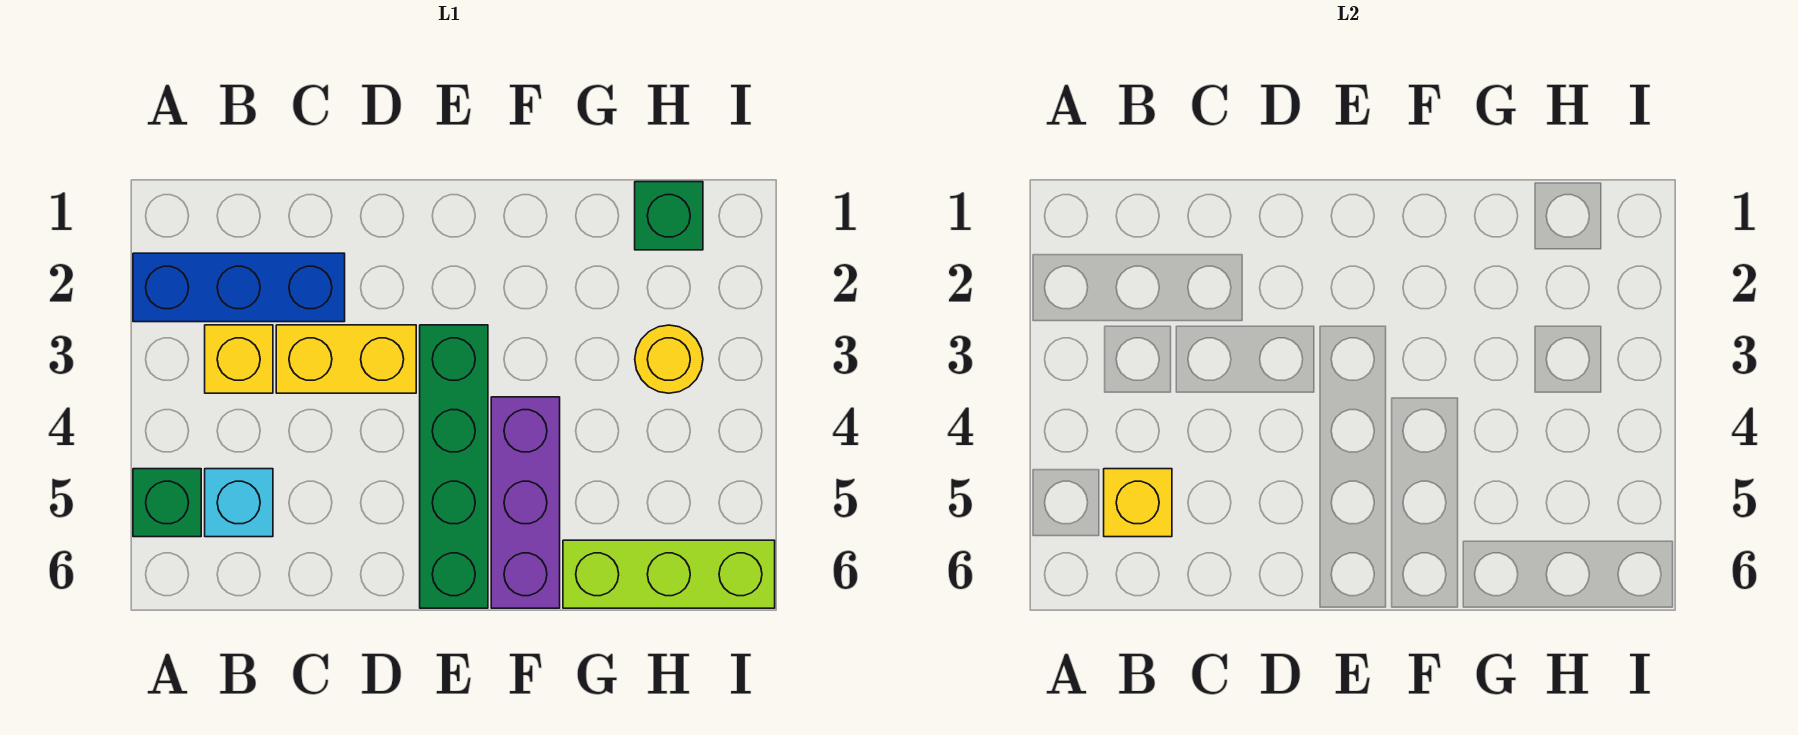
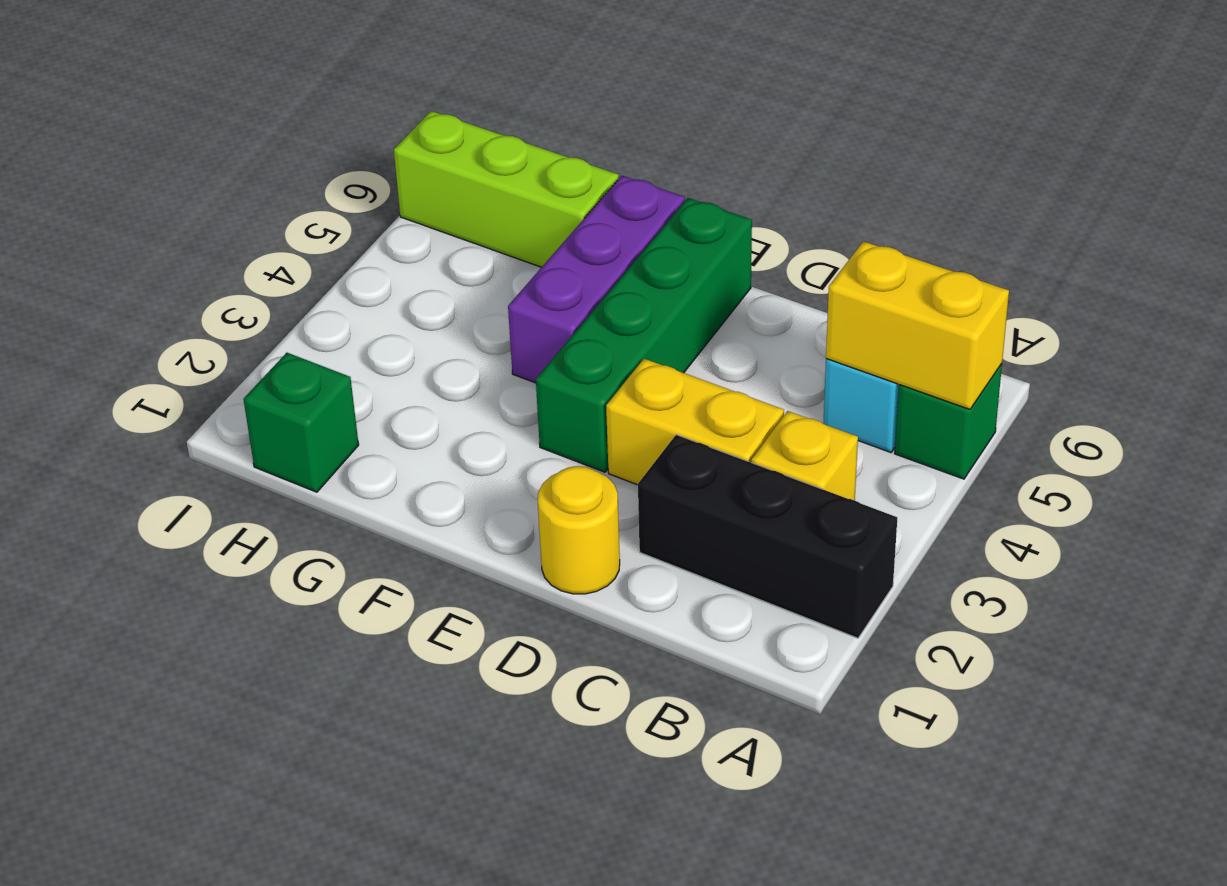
blue 1x3 brick [133,253,345,322] -> black 1x3 brick [638,435,897,638]
yellow 1x1 brick [1104,469,1172,537] -> yellow 1x2 brick [826,241,1009,409]
yellow 1x1 round brick [635,325,703,393] -> yellow 1x1 round brick moved to [538,466,620,594]

